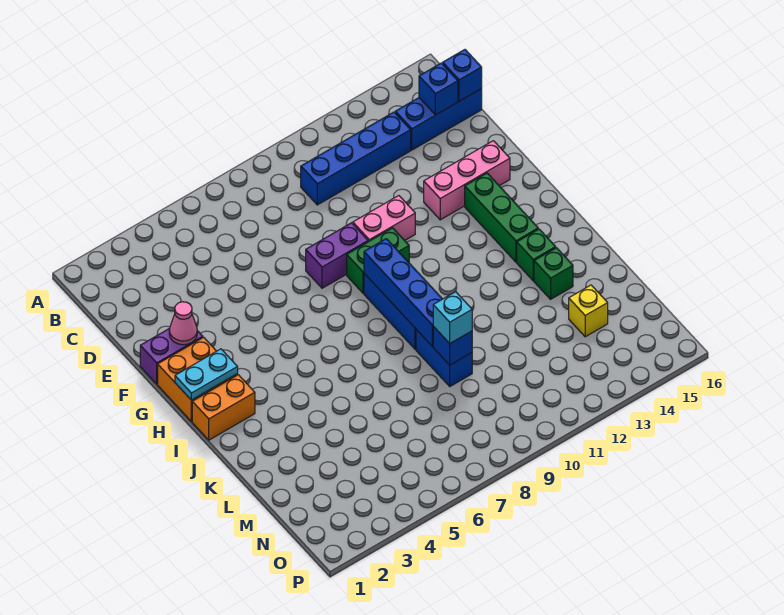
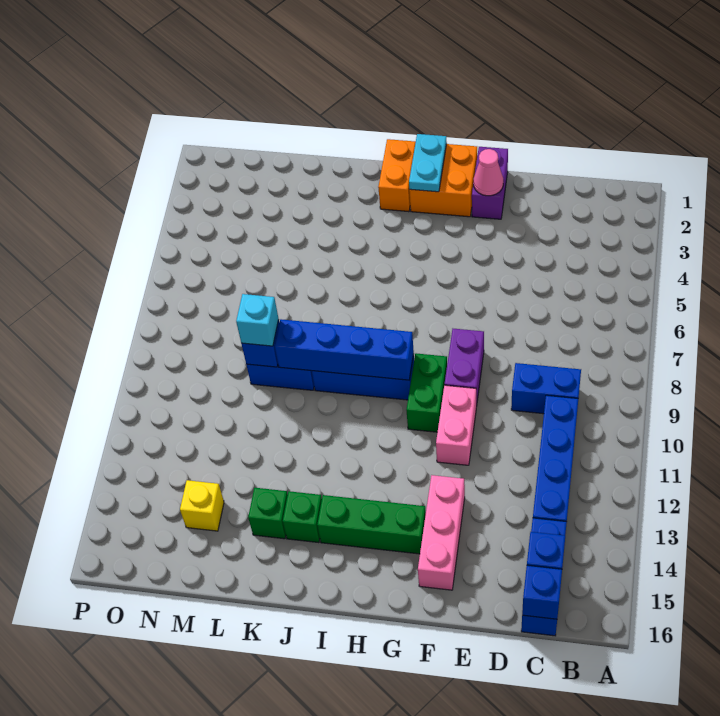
none -> blue 1x2 brick [511,363,581,414]

